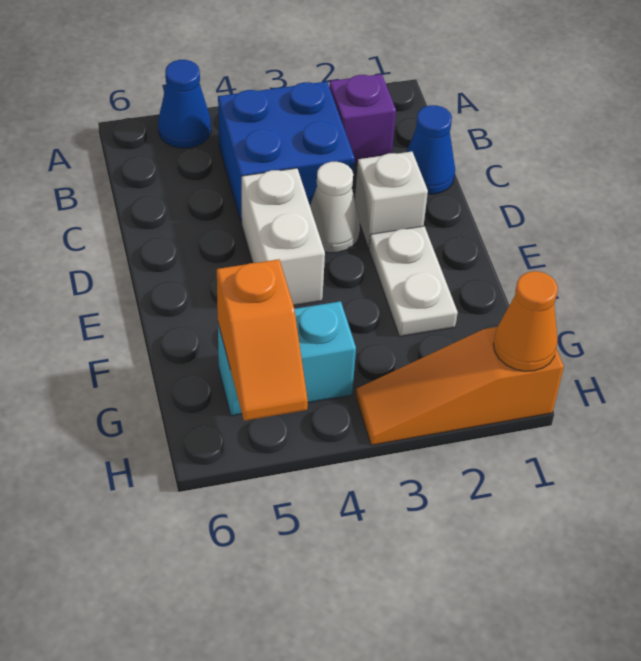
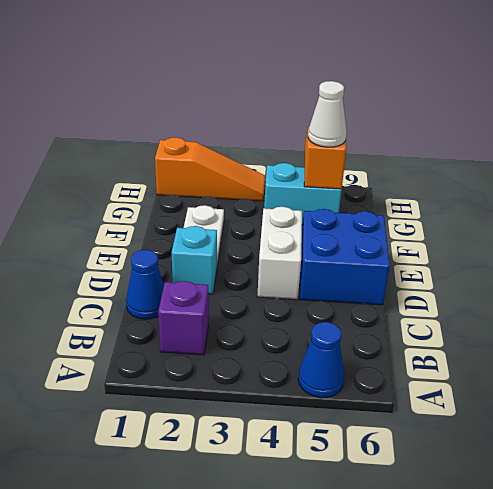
blue 2x2 brick [218,81,355,223] -> blue 2x2 brick moved to [300,209,390,305]
white 1x1 brick [355,152,428,248] -> cyan 1x1 brick [172,226,217,294]
white 1x1 cone [310,162,360,253] -> white 1x1 cone moved to [308,81,347,147]
orange 1x1 cone [493,271,558,371] -> none

